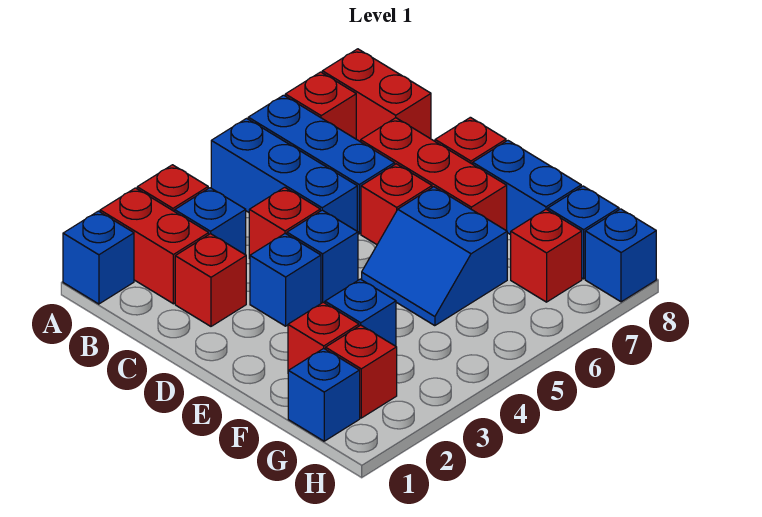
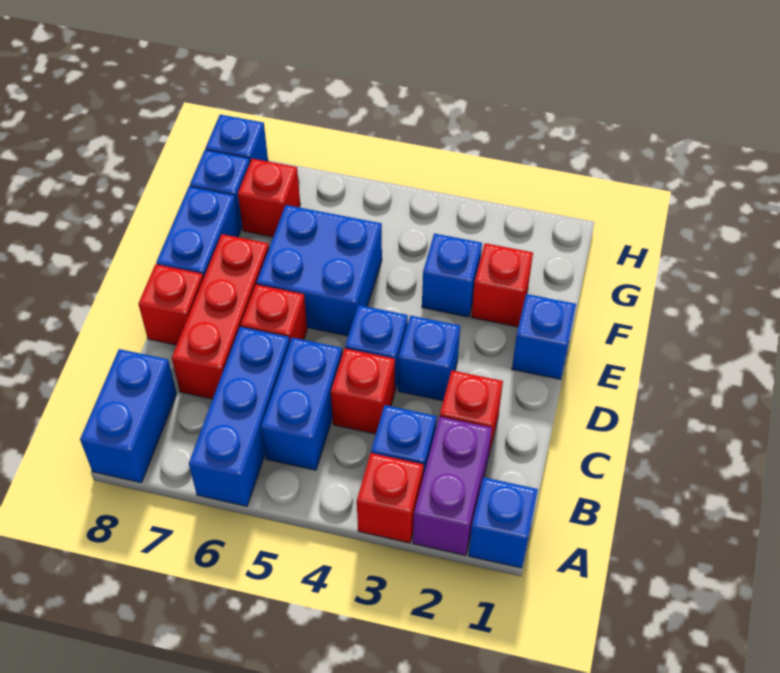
red 1x2 brick [100,188,209,304] -> purple 1x2 brick [413,417,492,555]
blue 1x3 brick [211,118,357,231] -> blue 1x2 brick [261,338,342,470]
red 1x1 brick [285,72,356,139] -> none
red 1x2 brick [322,49,431,142] -> blue 1x2 brick [80,349,177,483]
blue 2x2 slope [362,187,507,326] -> blue 2x2 brick [256,205,382,336]
blue 1x1 brick [288,348,360,441] -> blue 1x1 brick moved to [512,294,576,379]
red 1x1 brick [326,325,397,418] -> none

